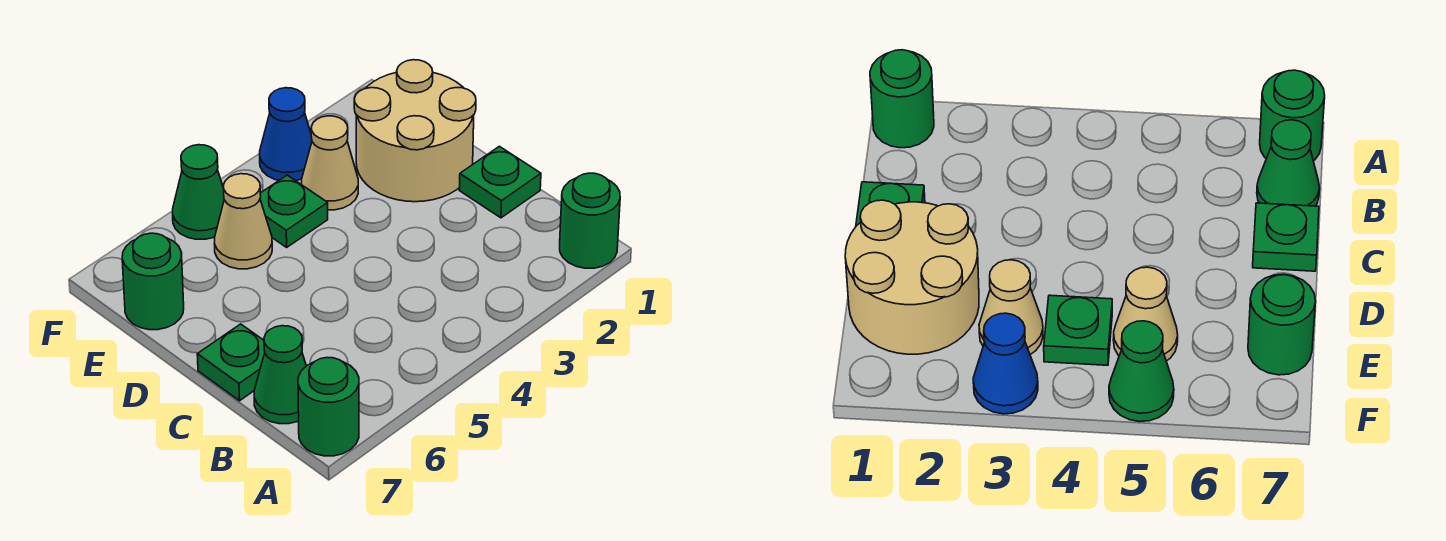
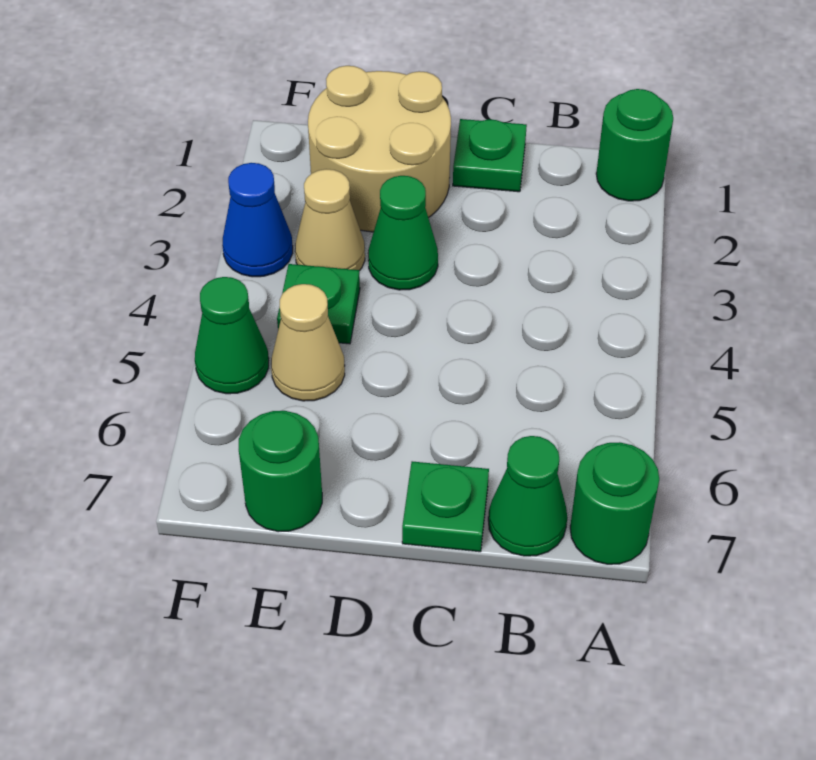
none -> green 1x1 cone [368,176,438,290]

